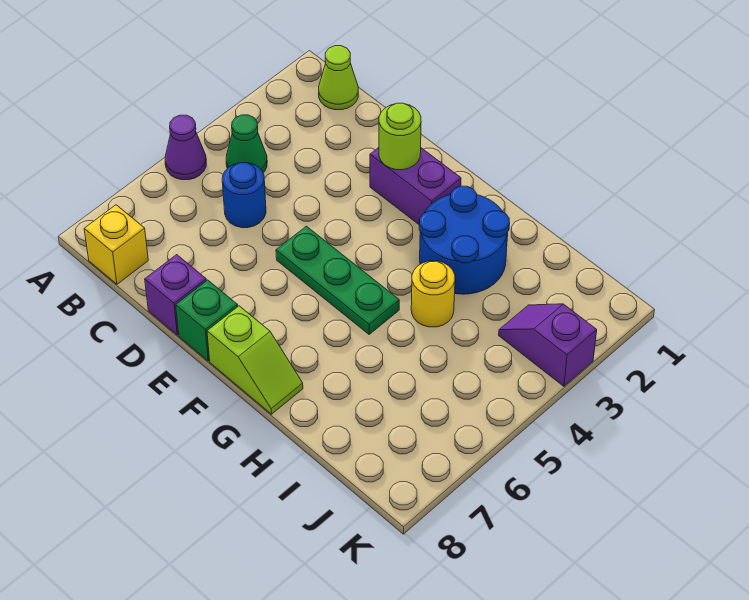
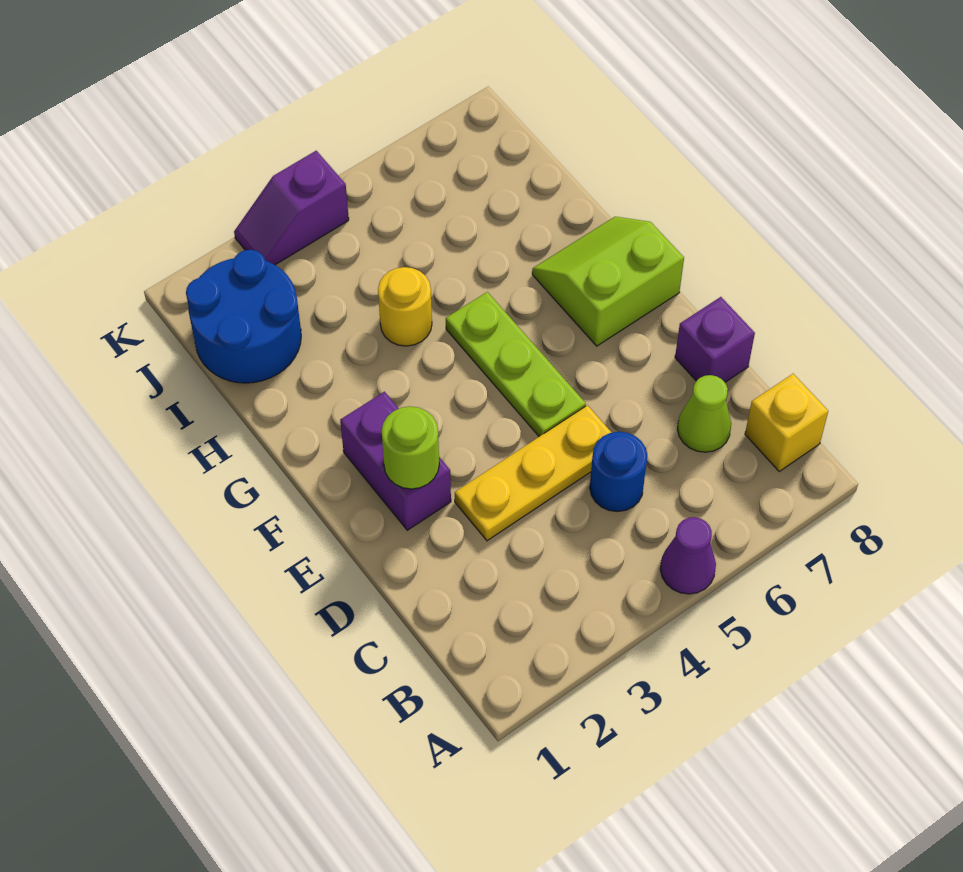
lime 1x1 cone [319,46,358,110] -> lime 1x1 cone moved to [677,375,731,452]
green 1x1 cone [226,115,267,173] -> none
none -> yellow 1x3 plate [455,405,612,541]
green 1x3 plate [276,226,399,334] -> lime 1x3 plate [446,292,586,437]
green 1x1 brick [176,280,238,361] -> none
lime 1x2 slope [207,306,303,414] -> lime 2x2 slope [532,217,684,346]
blue 2x2 round brick [419,186,510,294] -> blue 2x2 round brick moved to [186,250,301,383]
purple 1x2 slope [499,304,597,386] -> purple 1x2 slope turned to [234,151,349,265]

